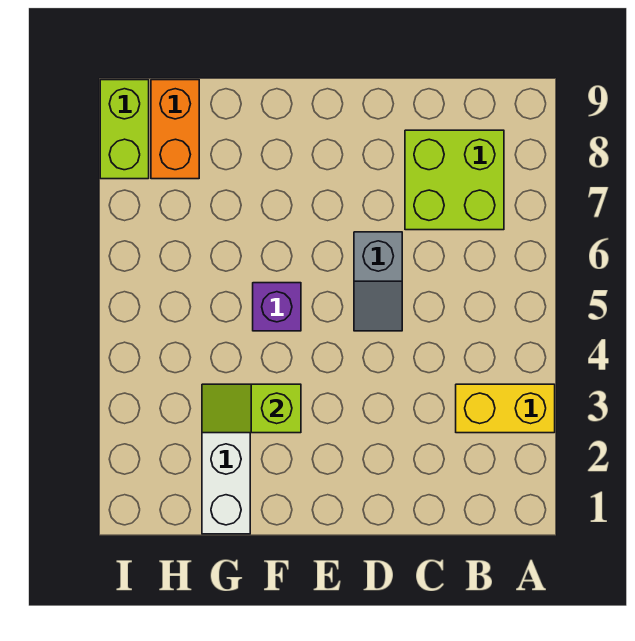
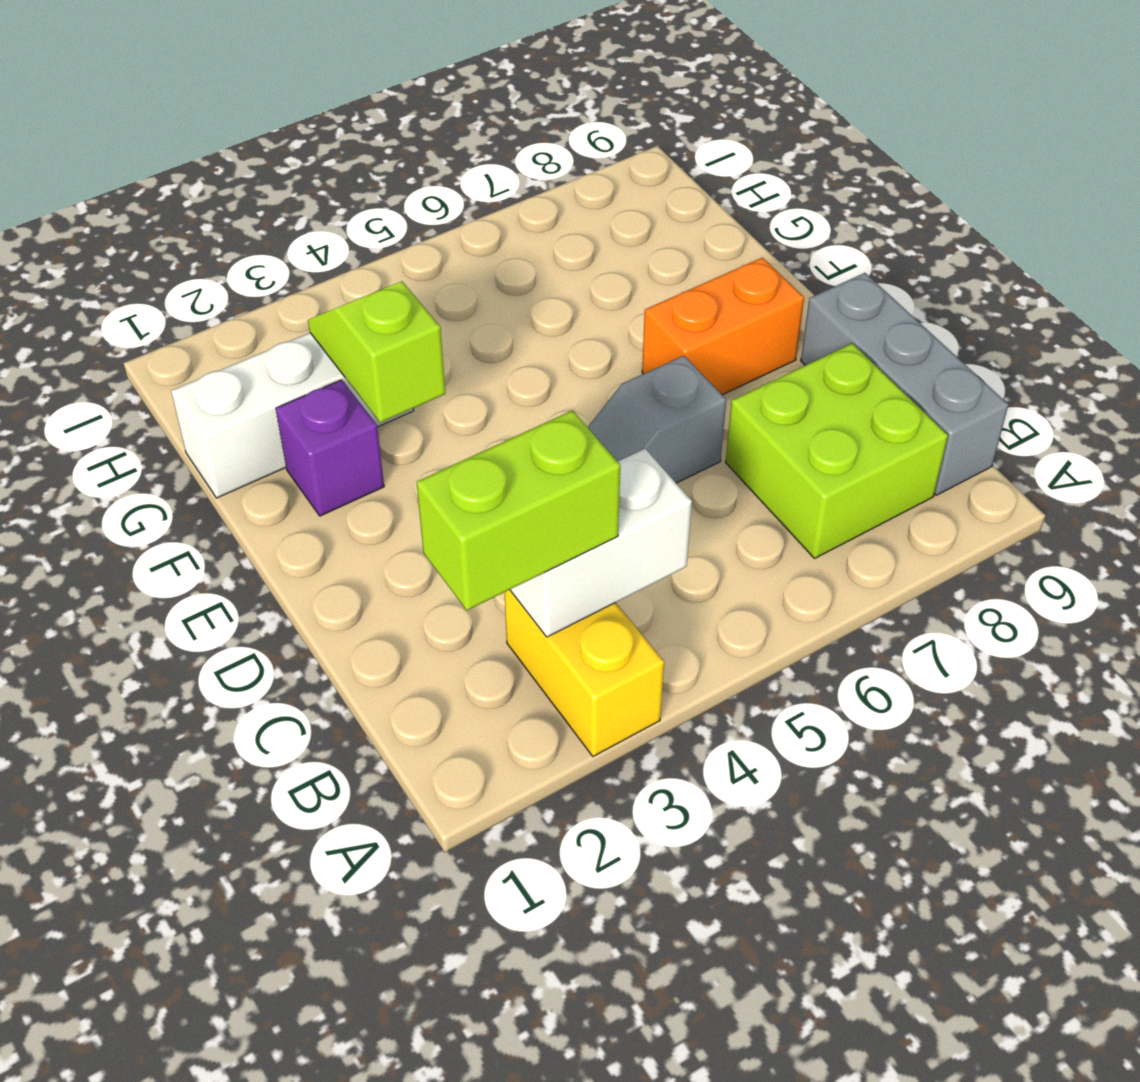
none -> white 1x2 brick [510,449,692,637]
none -> grey 1x3 brick [801,273,1008,495]
purple 1x1 brick [253,283,301,331] -> purple 1x1 brick moved to [276,380,384,516]
orange 1x2 brick [151,80,199,179] -> orange 1x2 brick moved to [642,258,804,395]
lime 1x2 brick [100,80,149,179] -> lime 1x2 brick moved to [417,410,620,610]

